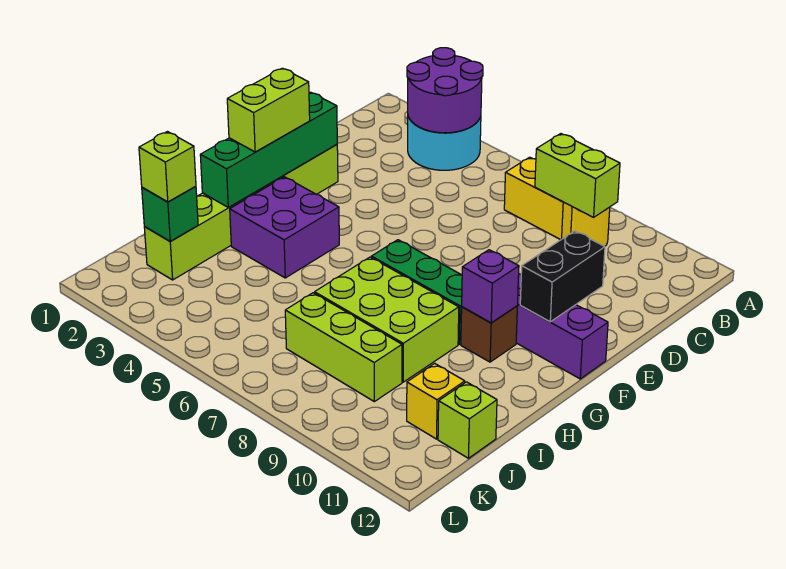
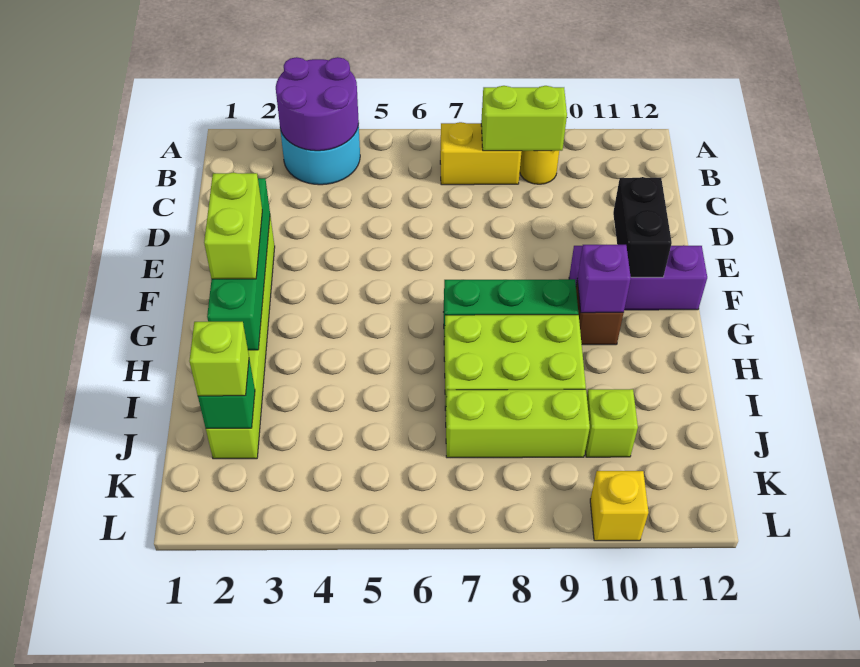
purple 2x2 brick [230,177,339,278] -> none
yellow 1x1 brick [407,363,465,439] -> yellow 1x1 brick moved to [590,471,648,541]
lime 1x1 brick [438,382,497,458] -> lime 1x1 brick moved to [585,389,638,457]

